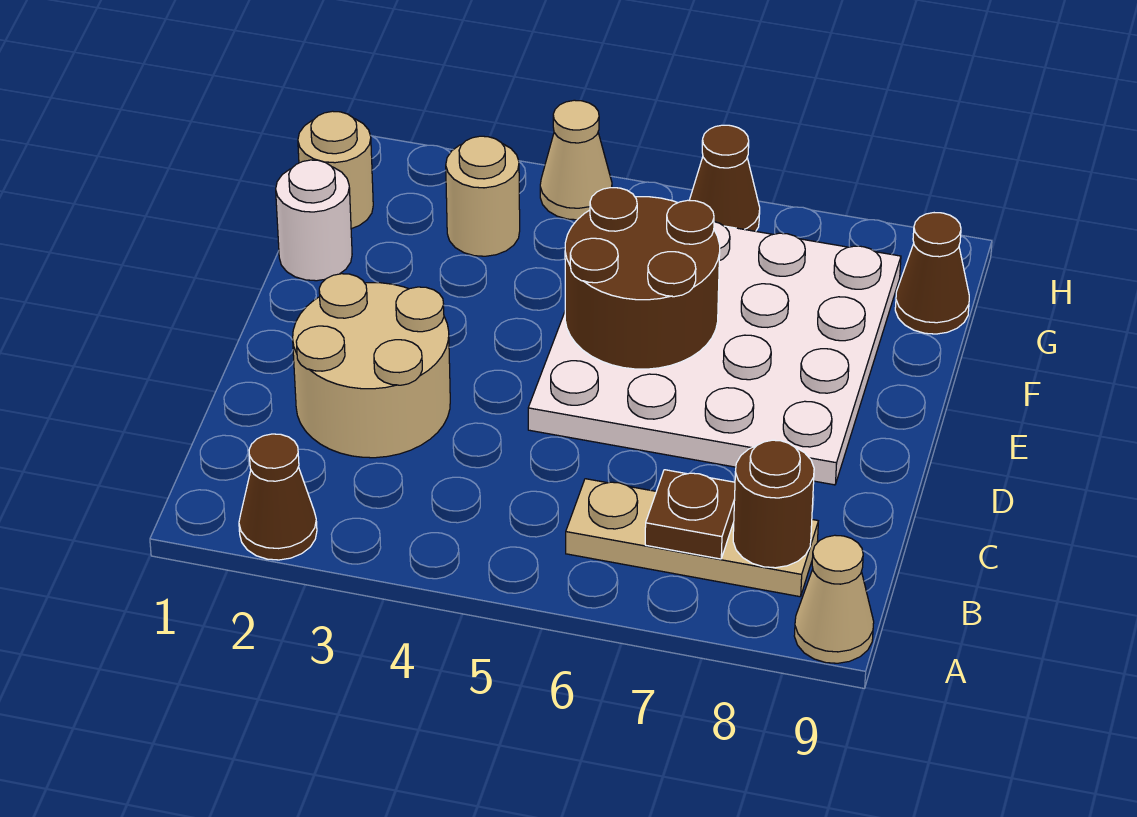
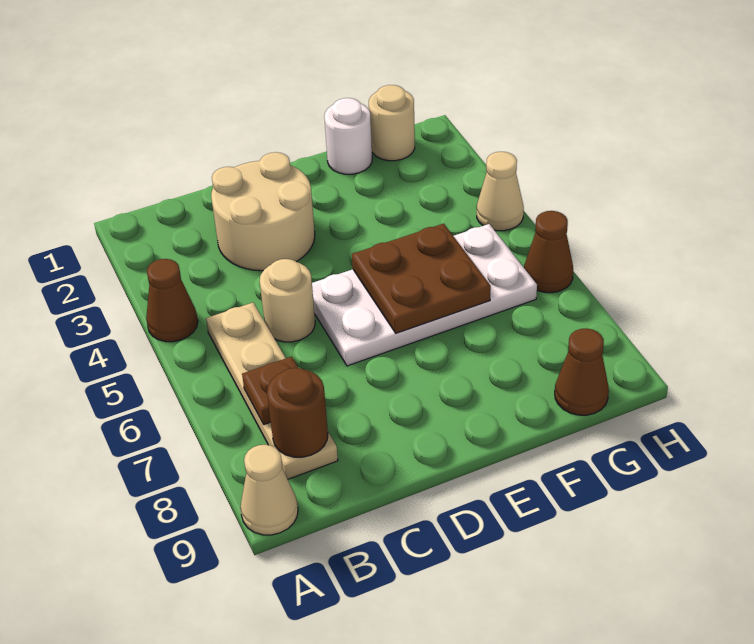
brown 1x1 cone [239,434,317,560] -> brown 1x1 cone moved to [146,259,198,342]
tan 1x3 plate [566,479,818,597] -> tan 1x4 plate [206,303,338,479]
white 4x4 plate [528,222,901,485] -> white 2x4 plate [312,224,537,366]
brown 2x2 round brick [565,188,720,369] -> brown 2x2 plate [352,224,491,333]
tan 1x1 round brick [446,136,520,256] -> tan 1x1 round brick moved to [260,259,315,342]

